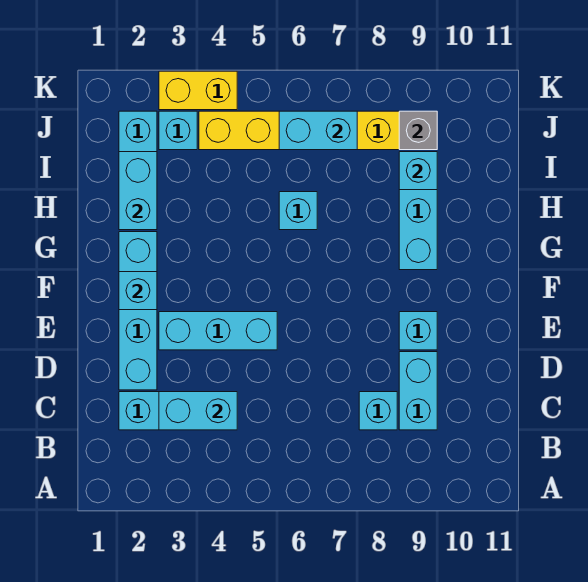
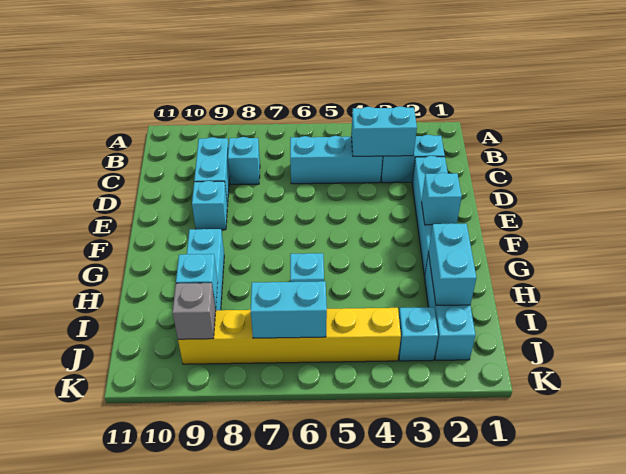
cyan 1x3 brick [159,312,277,350] -> cyan 1x3 brick moved to [290,136,382,184]
yellow 1x2 brick [159,71,237,110] -> none

